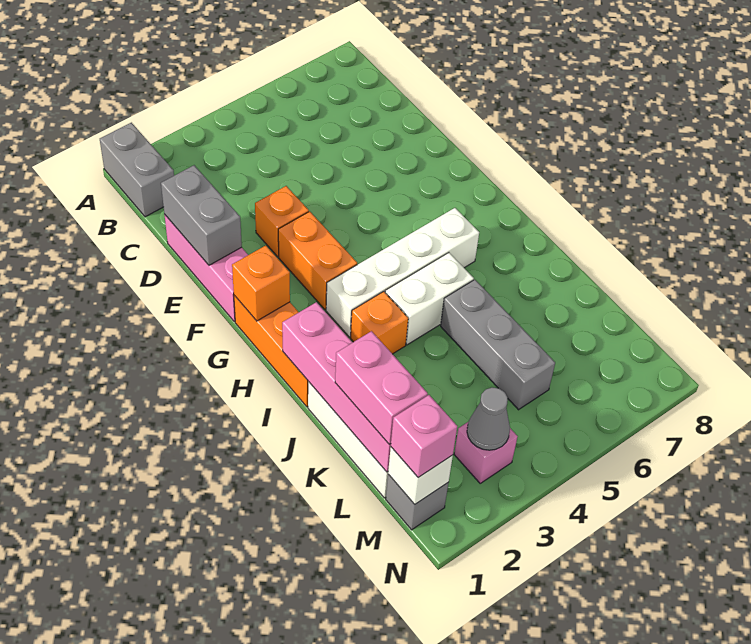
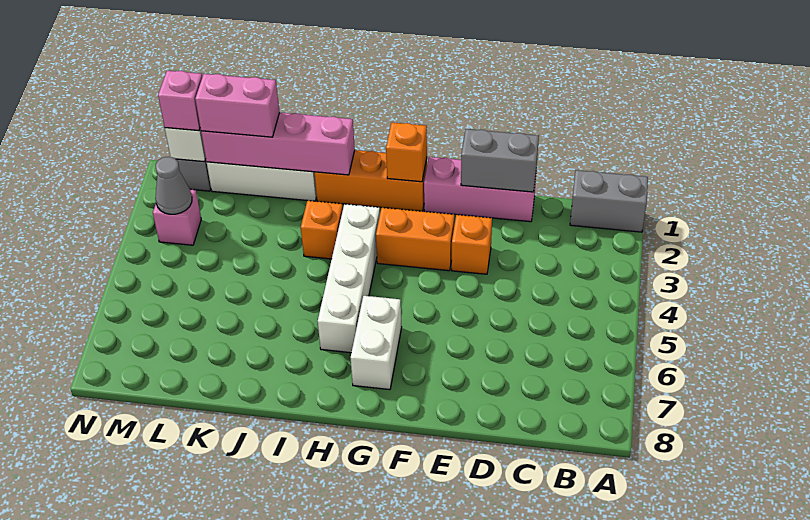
white 1x2 brick [385,253,474,345] -> white 1x2 brick moved to [351,296,402,390]
grey 1x3 brick [441,280,555,410] -> none

